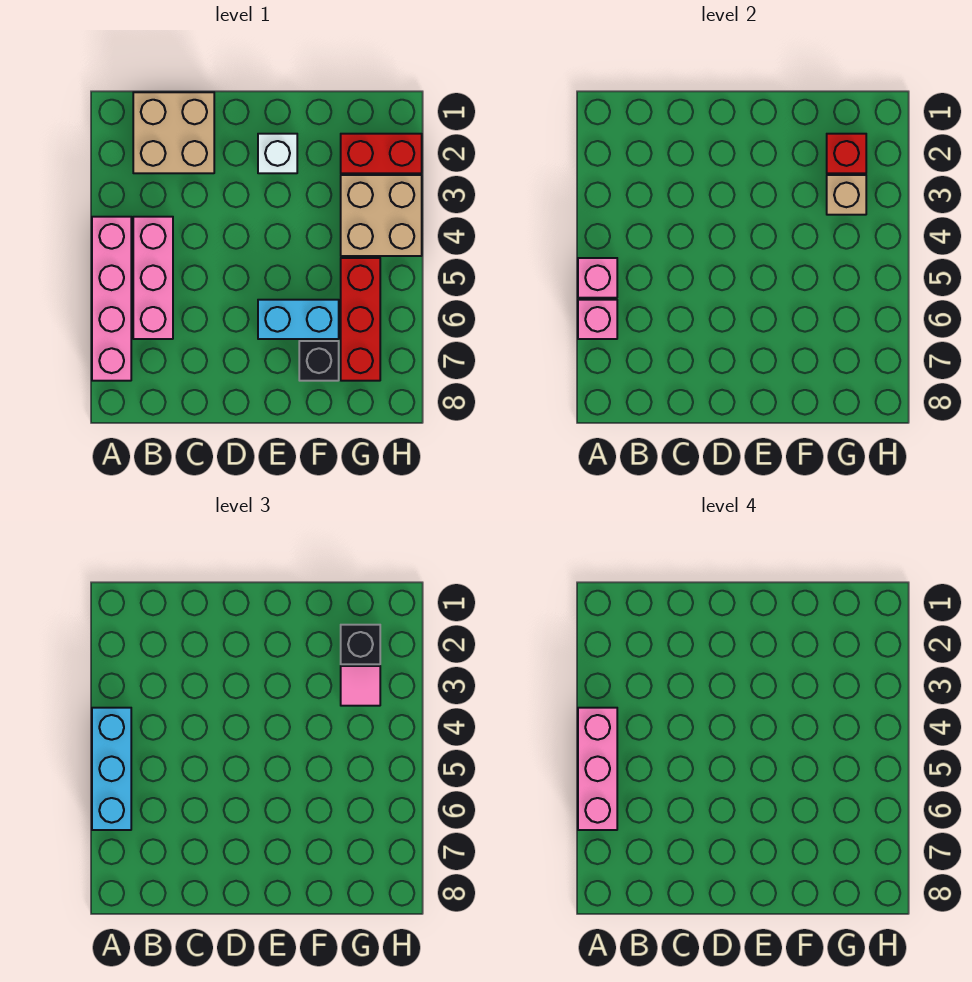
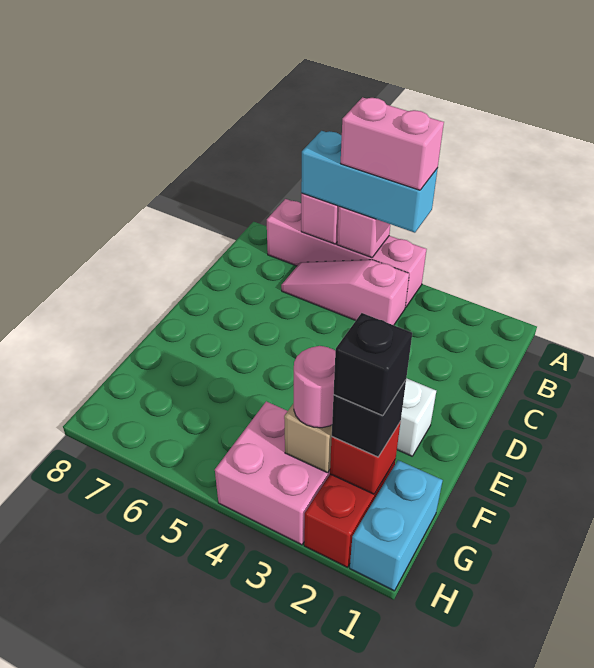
pink 1x3 brick [578,708,617,830] -> pink 1x2 brick [341,97,444,190]
tan 2x2 brick [133,92,214,173] -> none
pink 1x3 brick [133,217,173,339] -> pink 1x3 slope [281,260,409,325]
cyan 1x2 brick [258,300,339,339] -> cyan 1x2 brick moved to [350,460,443,591]
black 1x1 brick [299,341,339,381] -> black 1x1 brick moved to [334,313,412,416]
tan 2x2 brick [341,175,422,256] -> pink 2x2 brick [215,401,330,545]
pink 1x1 tile [341,666,380,706] -> pink 1x1 round brick [294,346,335,428]
red 1x3 brick [341,258,380,381] -> none

